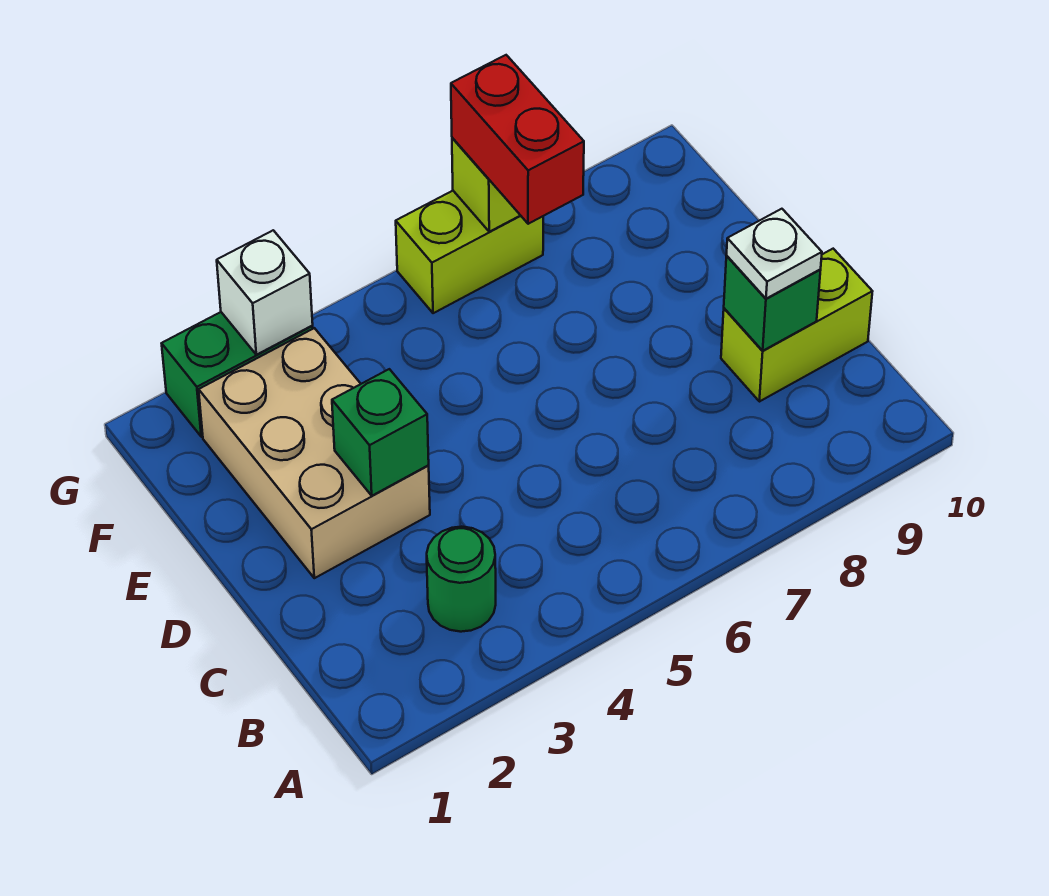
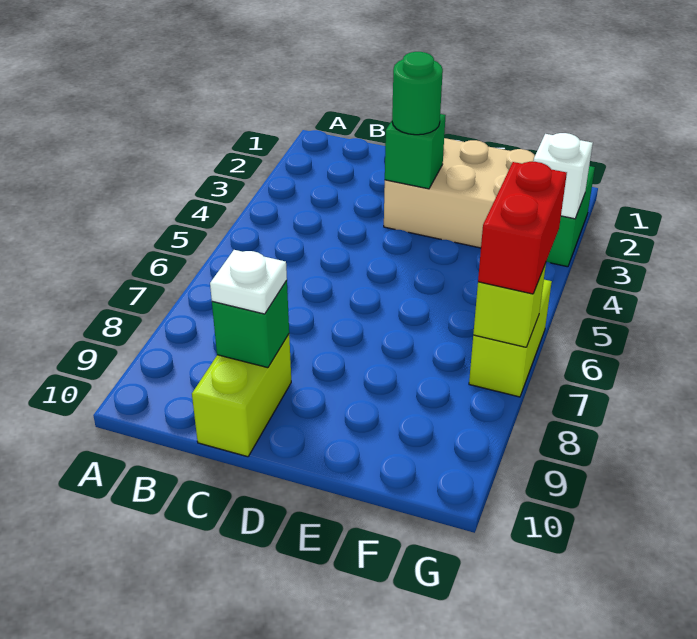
green 1x1 round brick [427,527,496,632] -> green 1x1 round brick moved to [392,52,443,135]
red 1x2 brick [451,55,584,224] -> red 1x2 brick turned to [478,162,567,294]

